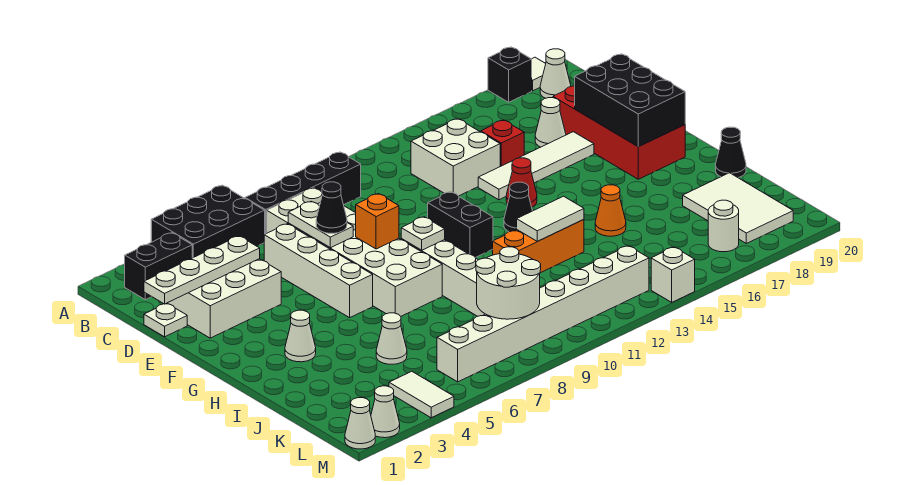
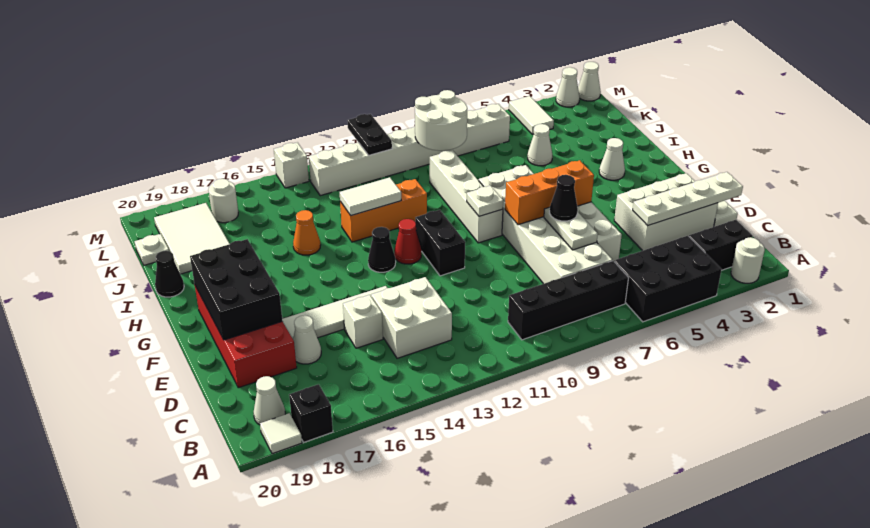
none -> white 1x1 round brick [731,237,765,283]
red 1x1 brick [481,120,524,166] -> white 1x1 brick [343,295,383,348]
orange 1x1 brick [356,194,399,249] -> orange 1x3 brick [505,160,594,225]
red 1x1 cone [506,158,537,207] -> red 1x1 cone moved to [394,219,421,264]
none -> white 1x1 plate [135,234,169,265]
none -> black 1x2 plate [347,114,392,155]

